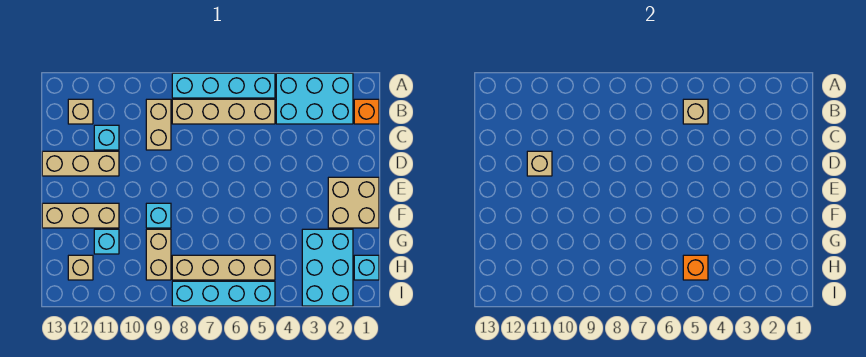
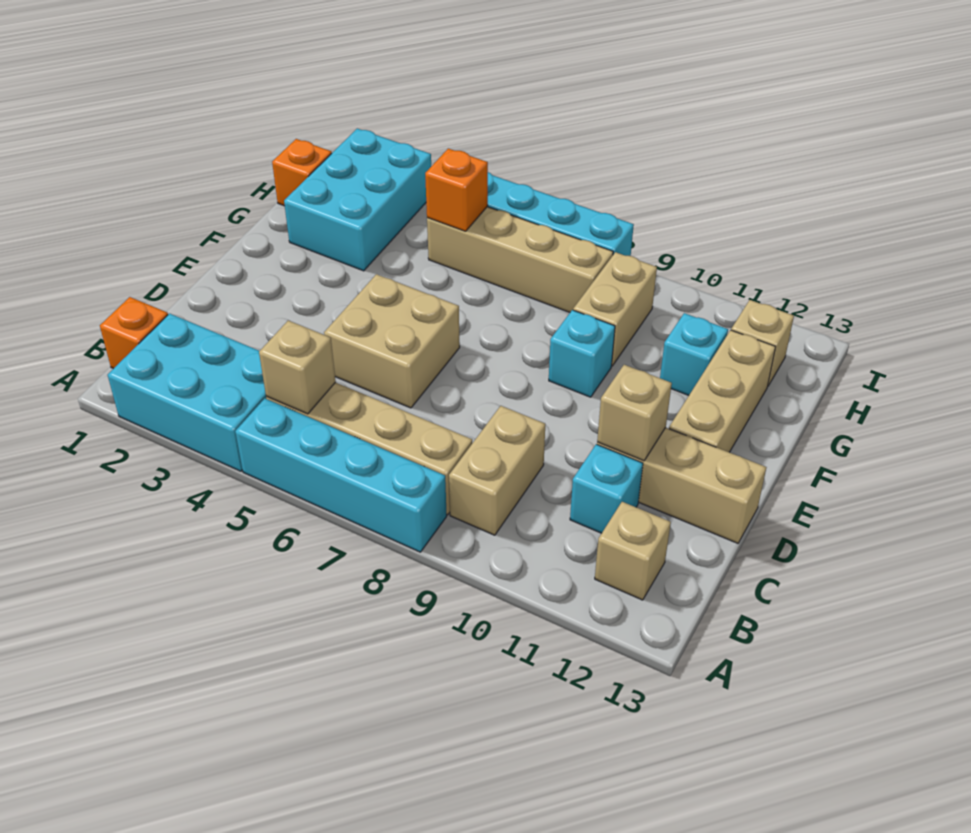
tan 2x2 brick [328,177,379,228] -> tan 2x2 brick moved to [324,274,460,408]
tan 1x3 brick [42,203,119,228] -> tan 1x3 brick turned to [669,330,775,452]
cyan 1x1 brick [354,255,379,280] -> orange 1x1 brick [272,139,332,206]

